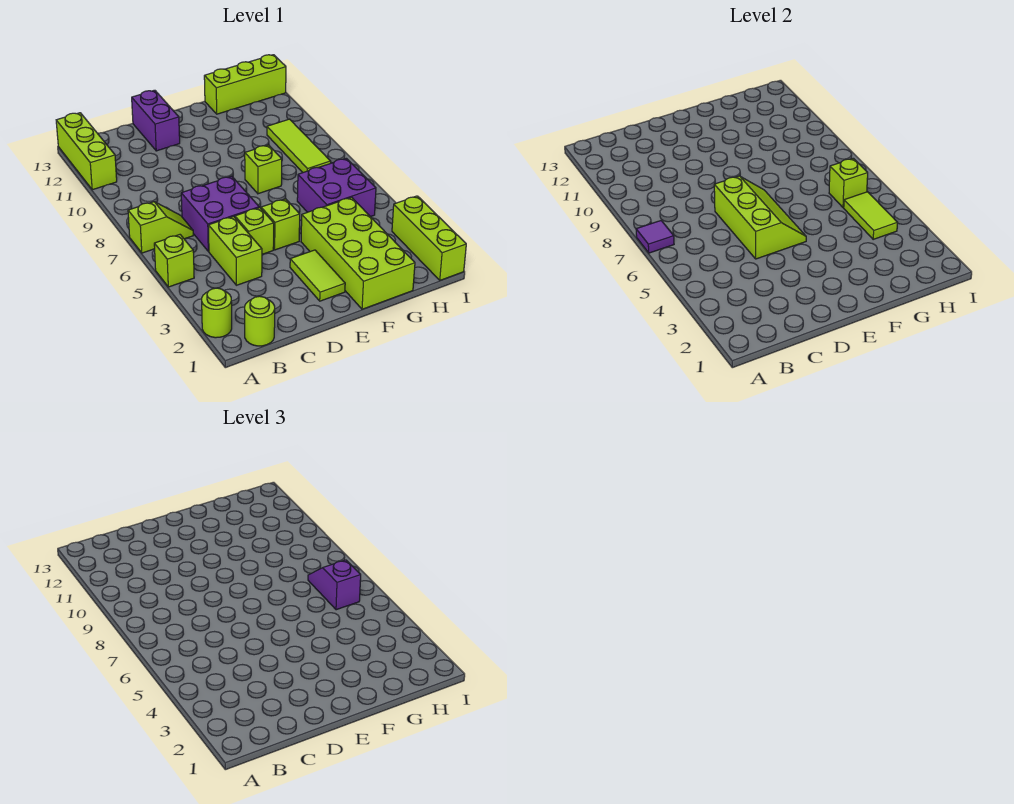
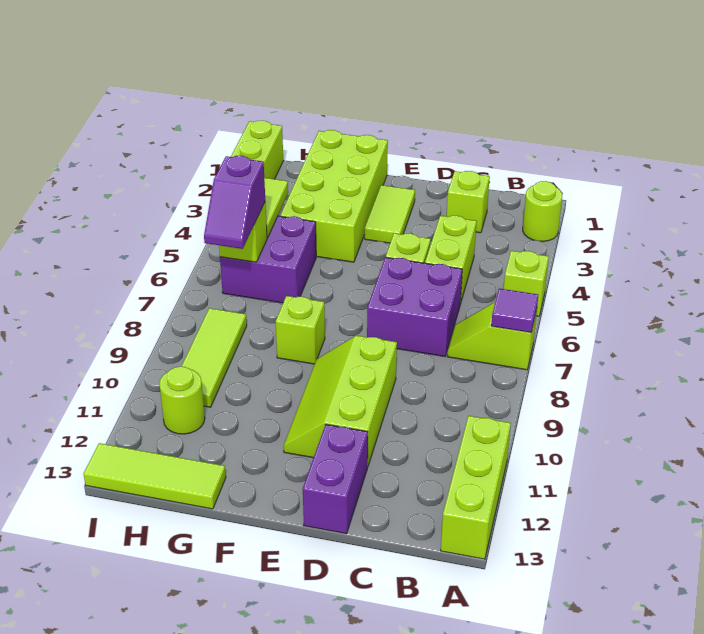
lime 1x1 round brick [245,296,275,346] -> lime 1x1 round brick moved to [159,367,205,434]
lime 2x3 slope [714,176,806,259] -> lime 2x3 slope moved to [284,336,397,467]
lime 1x1 brick [261,199,300,250] -> lime 1x1 brick moved to [447,171,490,233]
lime 1x3 brick [204,55,286,114] -> lime 1x3 tile [84,443,226,509]

